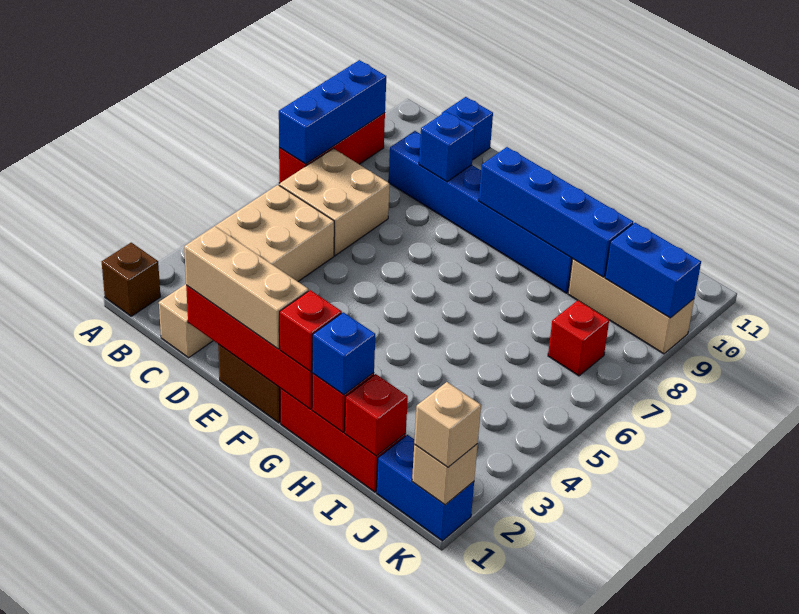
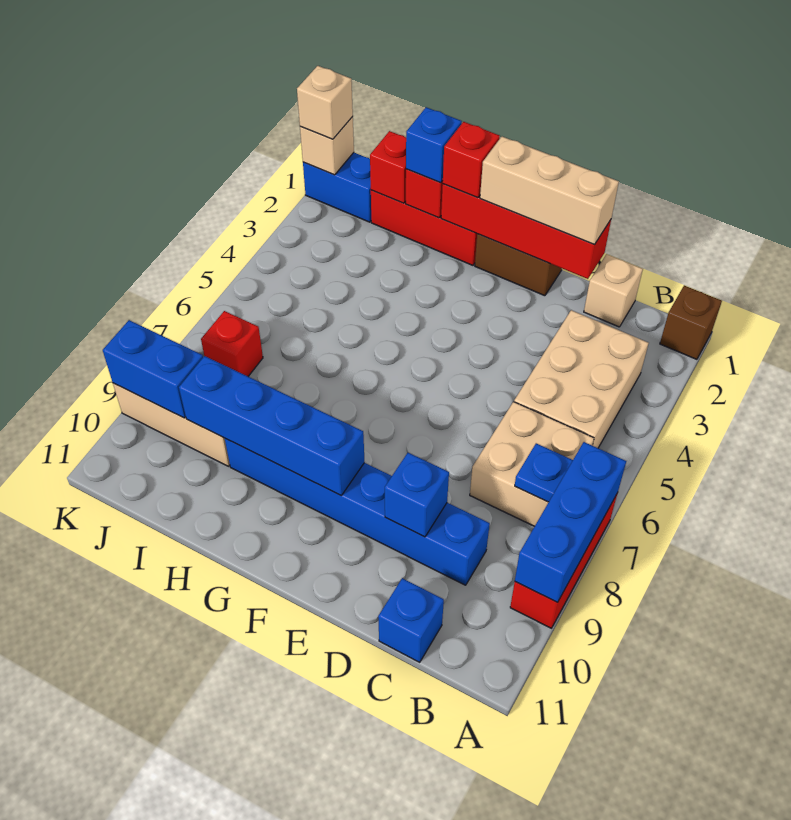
none -> blue 1x1 plate [515,443,573,502]

